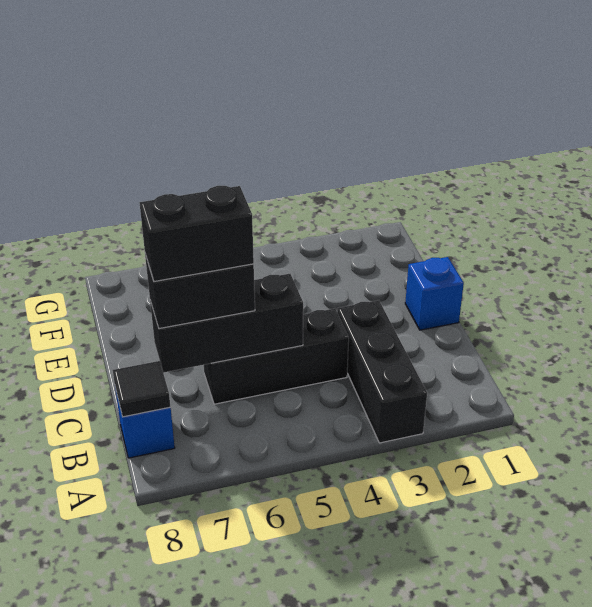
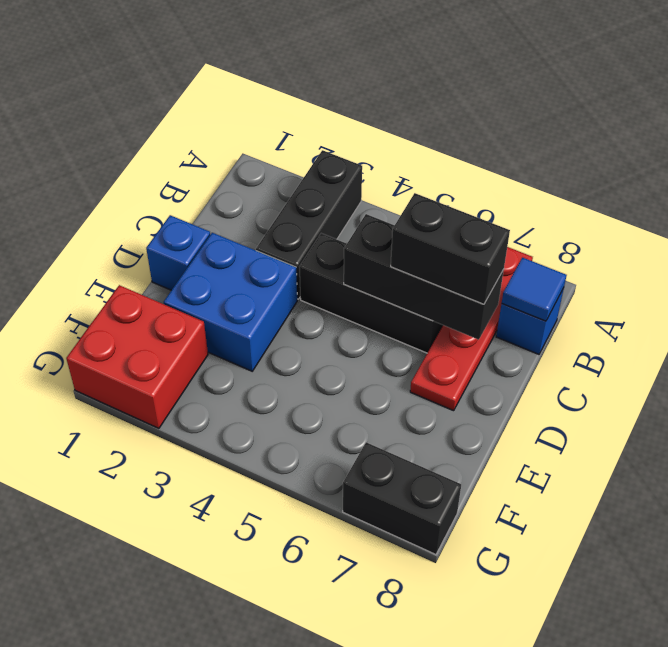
none -> red 1x4 plate [410,247,533,411]
black 1x1 tile [113,361,170,417] -> blue 1x1 tile [502,258,567,321]
black 1x2 brick [140,186,254,282] -> black 1x2 brick moved to [343,442,461,555]
none -> blue 2x2 brick [164,233,297,371]
none -> red 2x2 brick [66,285,208,428]

